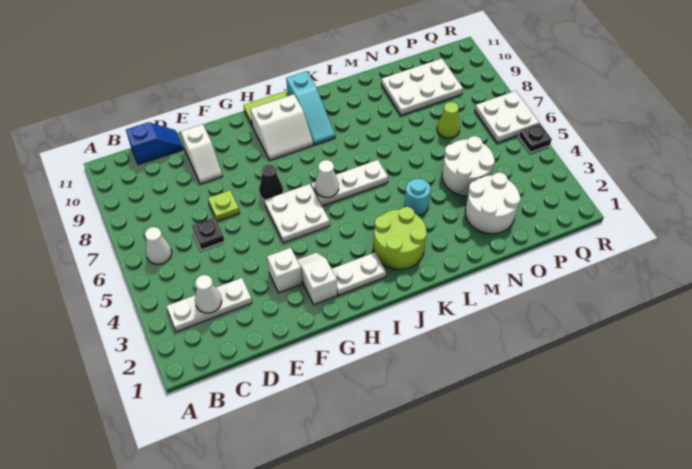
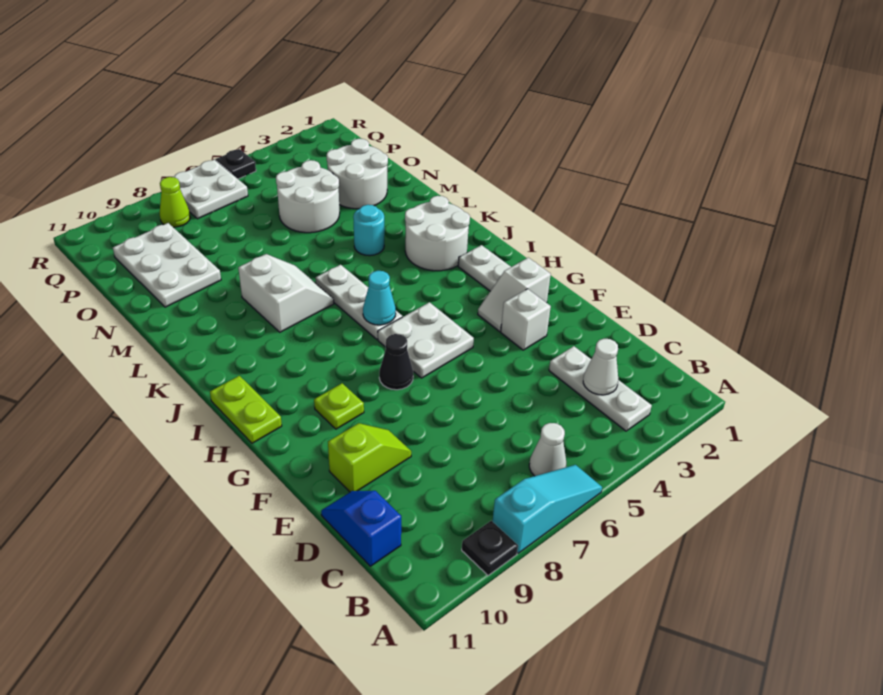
black 1x1 plate [192,218,224,250] -> black 1x1 plate moved to [462,521,518,575]
lime 1x1 plate [208,190,240,221] -> lime 1x1 plate moved to [314,383,364,429]
white 1x2 slope [181,124,223,184] -> lime 1x2 slope [328,423,411,492]
white 2x2 slope [250,94,313,160] -> white 2x2 slope moved to [238,254,334,332]
white 1x1 cone [315,160,339,198] -> cyan 1x1 cone [363,271,396,325]
lime 2x2 round brick [374,207,427,270] -> white 2x2 round brick [405,196,470,271]
cyan 1x3 slope [286,71,335,145] -> cyan 1x3 slope moved to [492,465,602,553]
lime 1x1 cone [437,102,460,138] -> lime 1x1 cone moved to [160,177,190,227]

